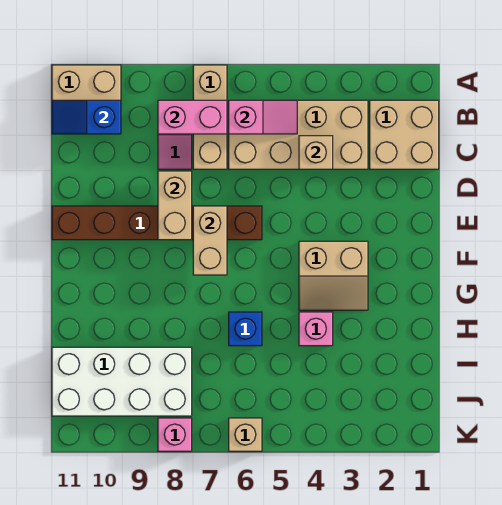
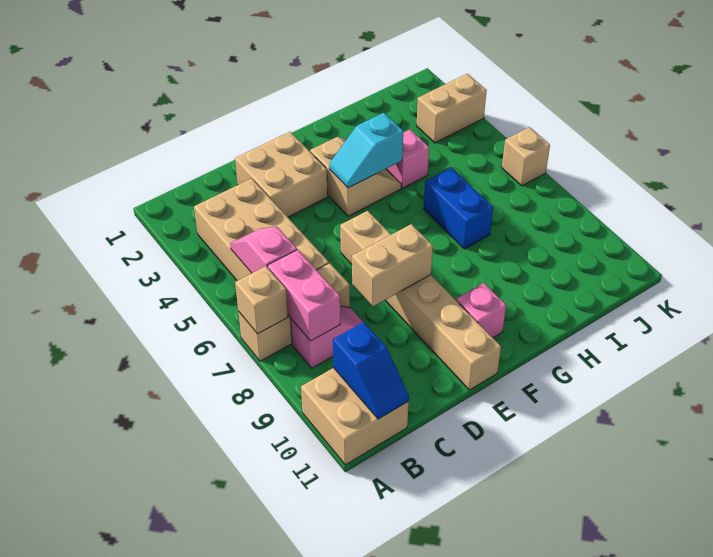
tan 2x2 brick [370,100,439,169] -> tan 2x2 brick moved to [235,132,328,217]
tan 1x1 brick [299,136,333,169] -> tan 1x1 brick moved to [235,266,288,334]
brown 1x6 brick [52,206,262,240] -> tan 1x6 brick [340,211,501,390]
tan 1x2 brick [193,206,227,275] -> tan 1x2 brick moved to [416,74,487,143]
none -> cyan 1x2 slope [329,113,403,188]
blue 1x1 brick [229,312,262,346] -> blue 1x2 brick [424,168,493,249]
white 2x4 brick [52,347,192,416] -> none
pink 1x1 brick [158,418,192,451] -> pink 1x1 brick moved to [456,283,506,338]

